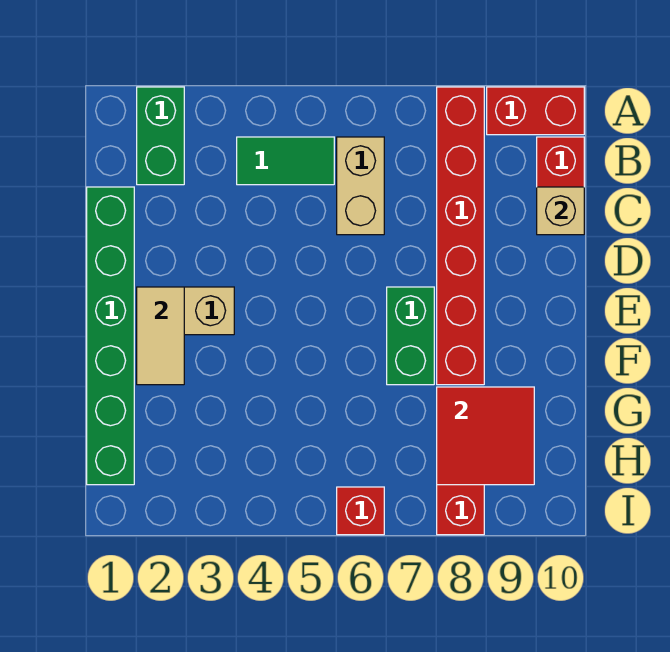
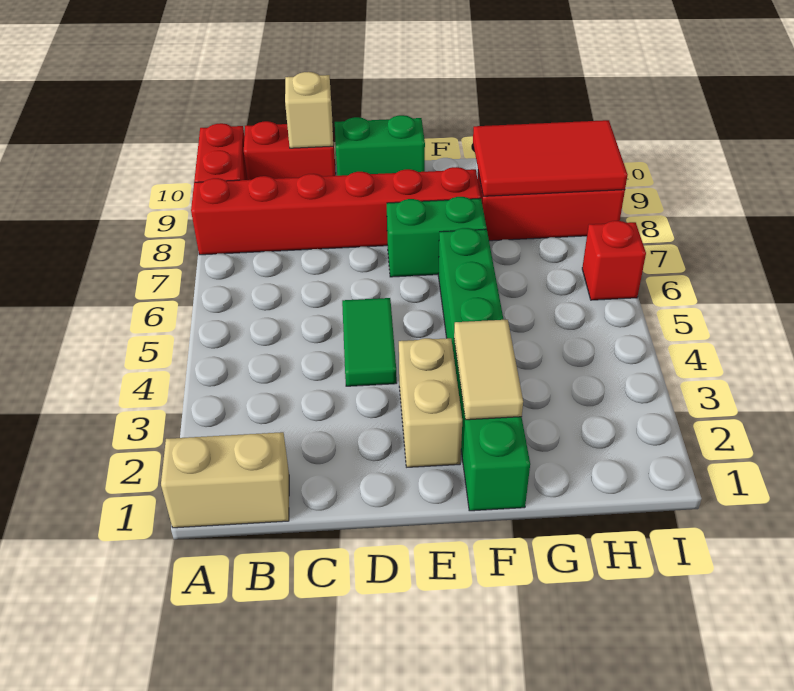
green 1x2 brick [137,87,184,185] -> green 1x2 brick moved to [335,115,425,176]
green 1x2 tile [237,137,334,185] -> green 1x2 tile moved to [342,298,397,386]
tan 1x2 brick [337,137,384,235] -> tan 1x2 brick moved to [161,432,289,528]
green 1x6 brick [87,187,134,485] -> green 1x6 brick turned to [438,228,530,511]
tan 1x2 tile [137,287,184,385] -> tan 1x2 tile turned to [454,320,523,420]
red 2x2 tile [437,387,534,485] -> red 2x3 tile [473,120,628,196]

